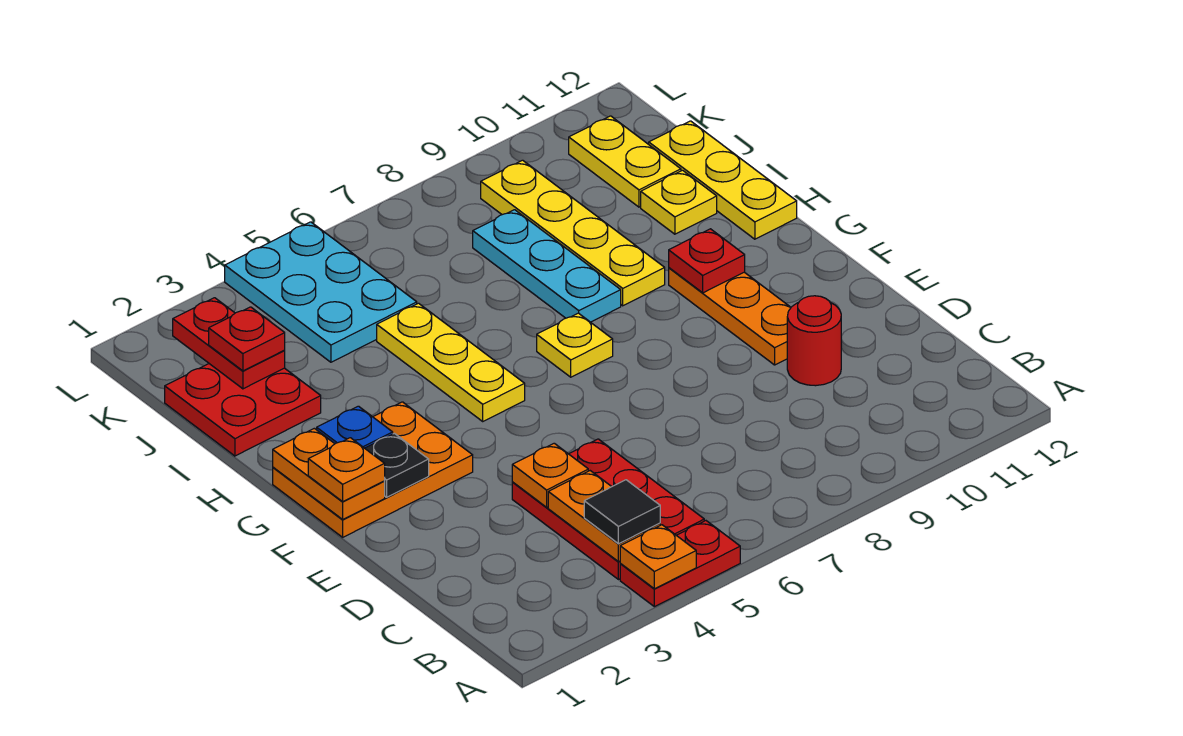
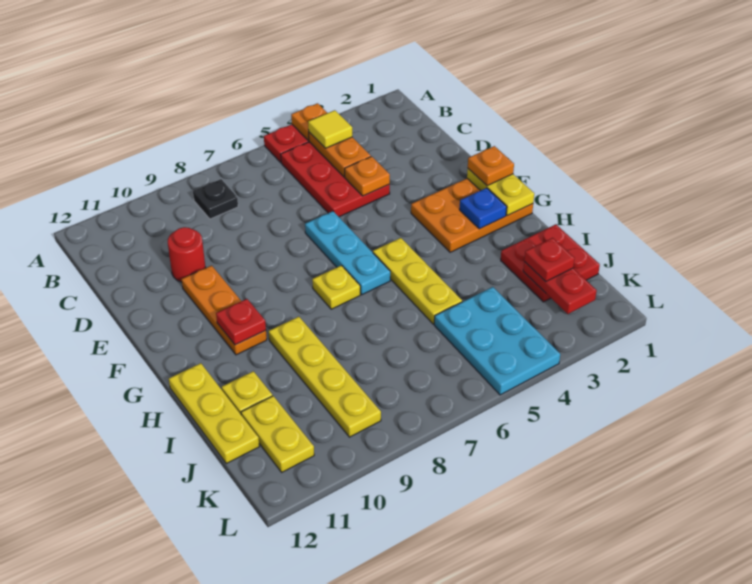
black 1x1 tile [584,480,660,544] -> yellow 1x1 tile [308,110,352,148]
orange 1x2 plate [273,428,385,519] -> yellow 1x2 plate [467,169,534,216]
black 1x1 plate [365,433,429,497] -> black 1x1 plate moved to [193,179,238,219]
cyan 1x3 plate [473,210,621,322] -> cyan 1x3 plate moved to [305,211,390,295]

